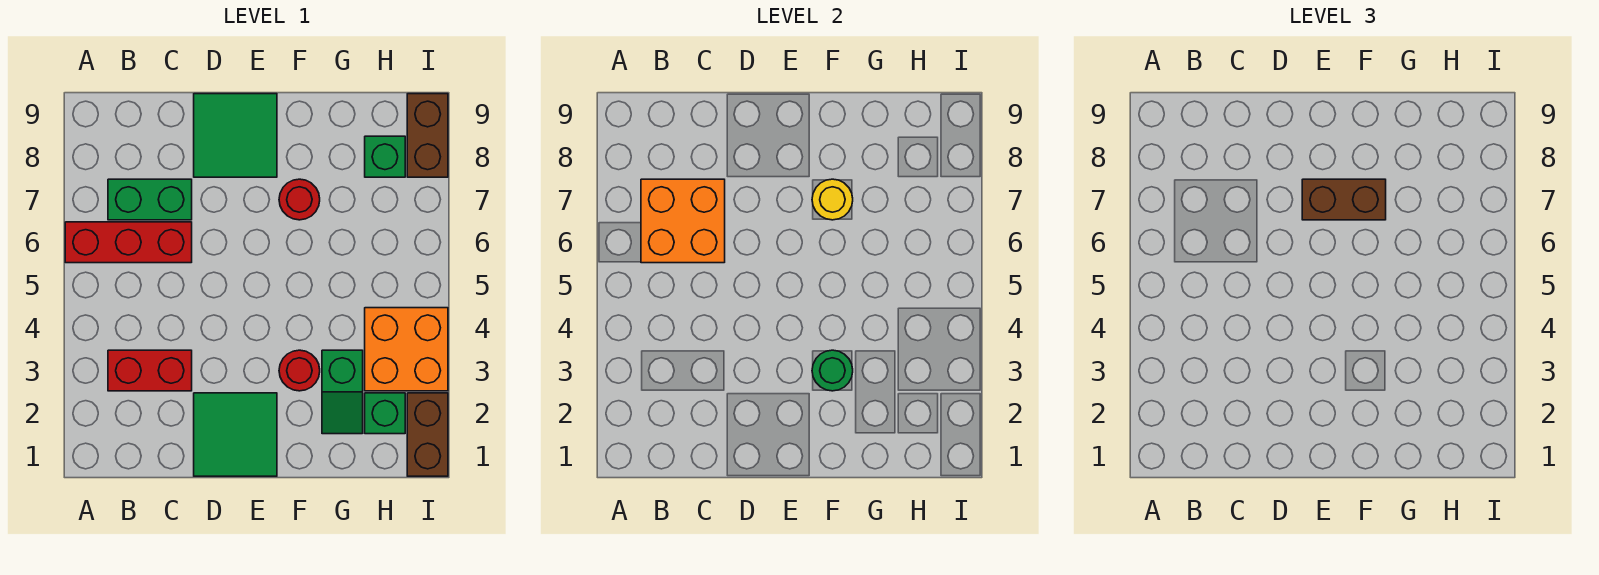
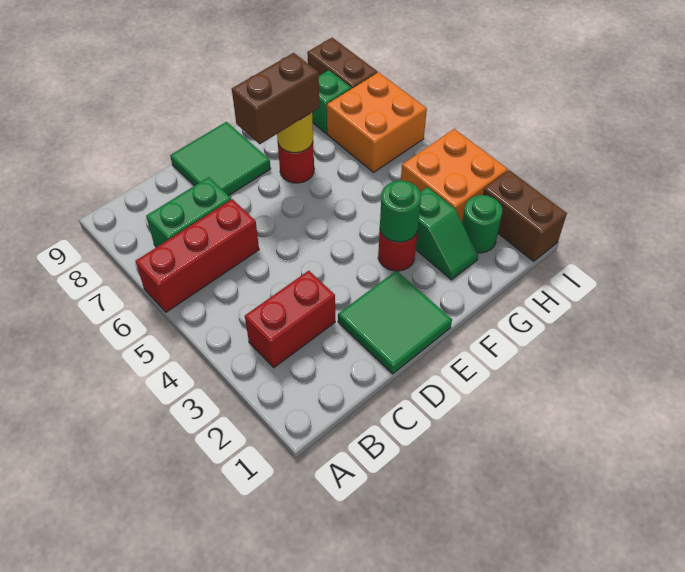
orange 2x2 brick [641,179,725,263] -> orange 2x2 brick moved to [327,72,427,172]
green 1x1 brick [365,393,405,434] -> green 1x1 round brick [462,195,502,253]

